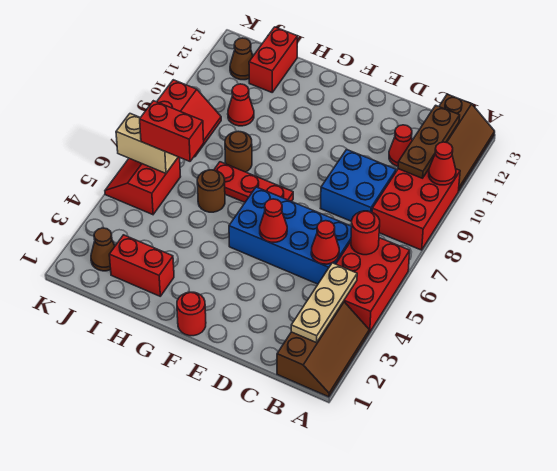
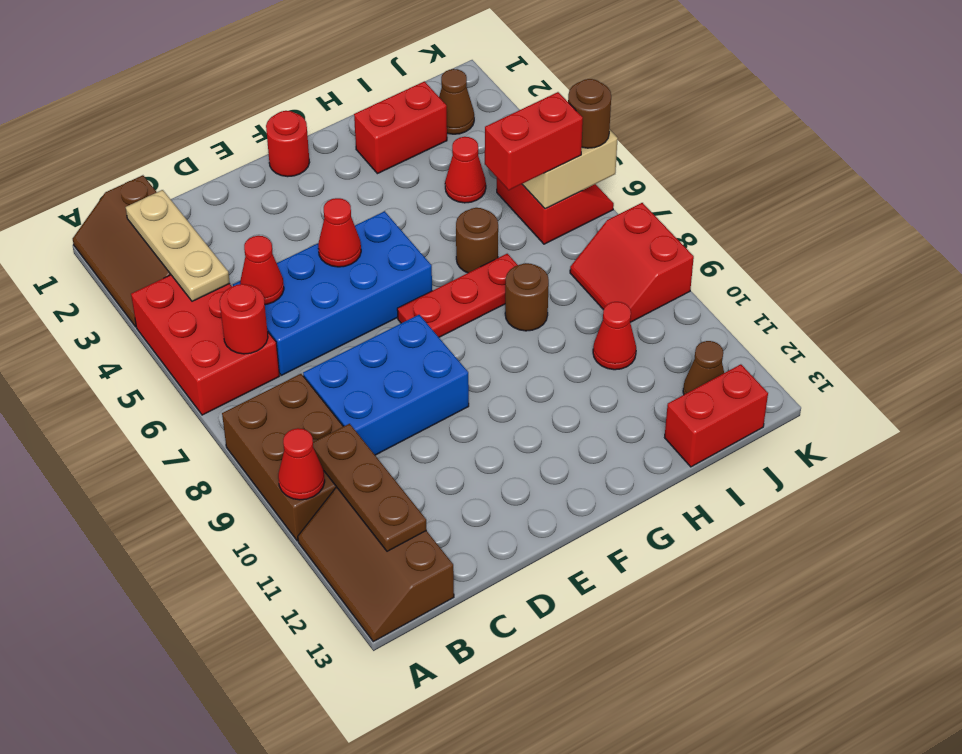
red 2x3 brick [372,169,460,250] -> brown 2x3 brick [222,374,343,541]
blue 2x2 brick [320,149,396,221] -> blue 2x3 brick [303,315,469,455]
red 1x1 cone [389,125,412,166] -> red 1x1 cone moved to [445,137,486,203]
red 1x2 brick [249,27,298,92] -> red 1x2 brick turned to [665,364,768,467]
none -> brown 1x1 round brick [568,79,611,148]

